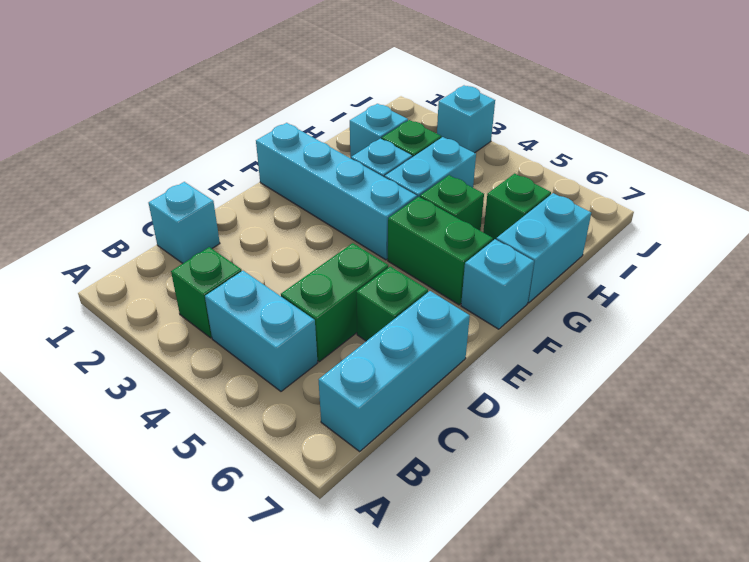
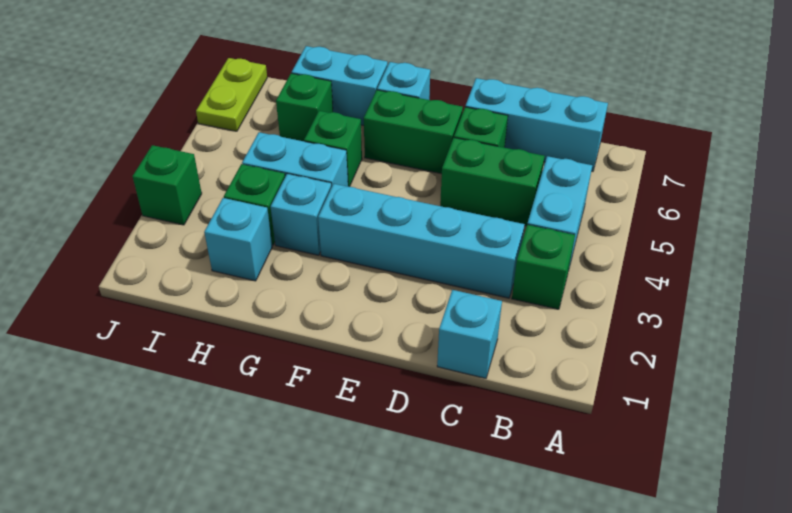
cyan 1x4 brick [256,123,417,260] -> cyan 1x4 brick turned to [318,184,525,298]
green 1x2 brick [388,197,493,305] -> green 1x2 brick turned to [364,90,463,174]
cyan 1x1 brick [437,86,495,153] -> green 1x1 brick [133,145,202,225]
none -> lime 1x2 plate [196,58,267,131]

